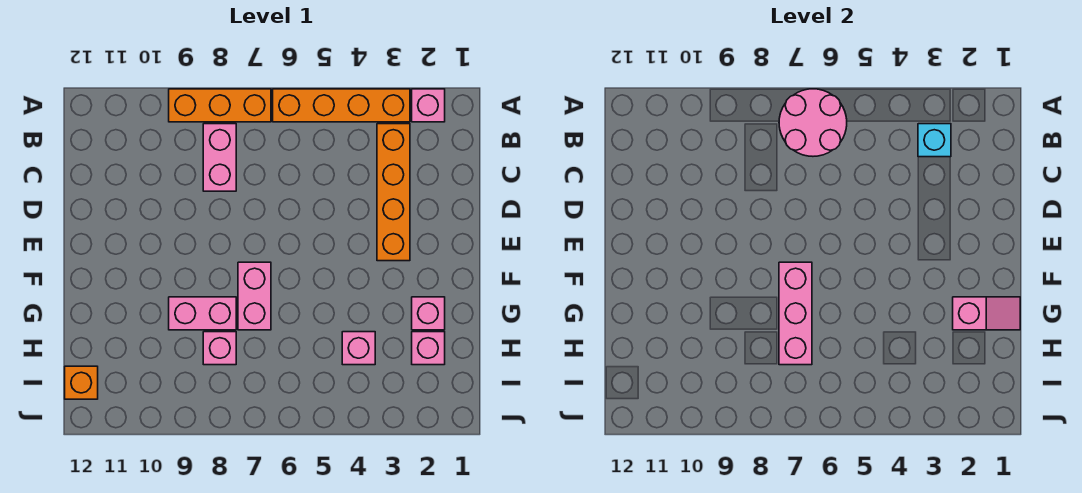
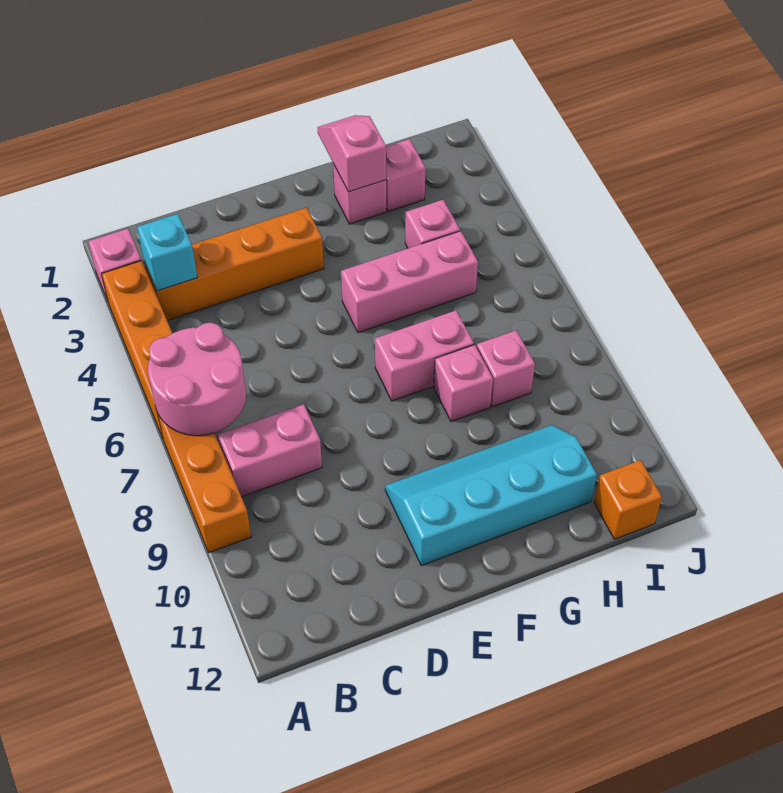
none -> cyan 2x4 slope [385,425,597,566]
pink 1x3 brick [779,262,812,365] -> pink 1x3 brick moved to [341,231,478,333]
pink 1x2 brick [169,297,236,330] -> pink 1x1 brick [434,345,493,422]

